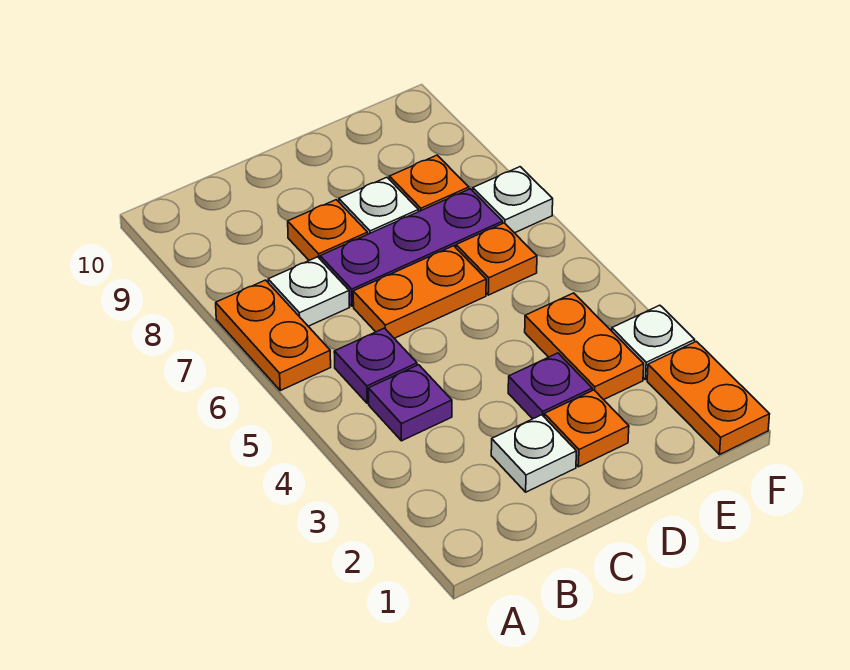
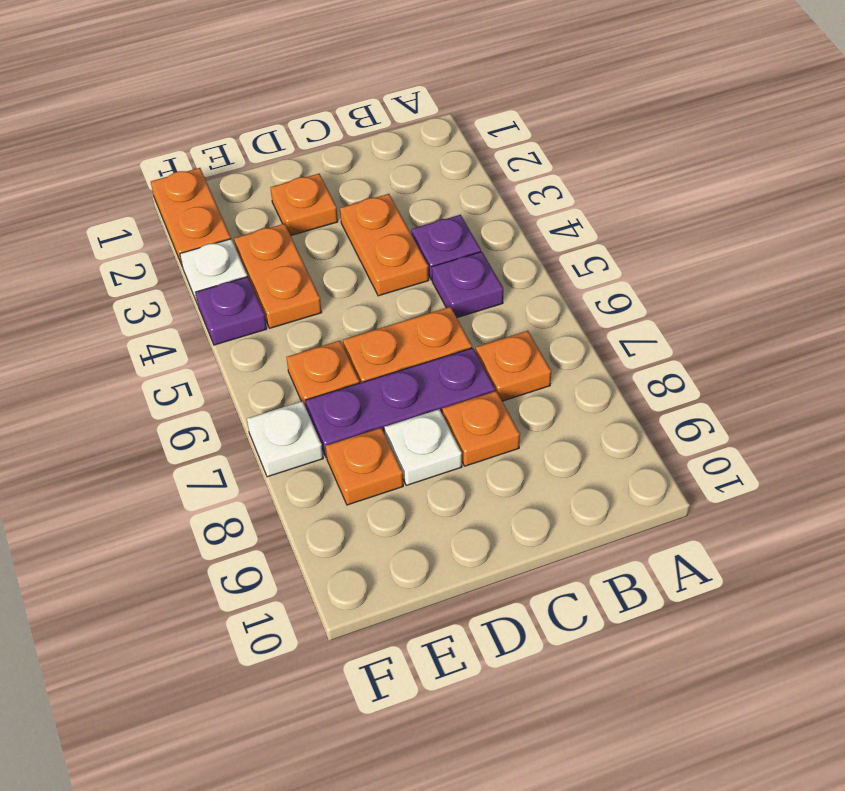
orange 1x2 plate [216,280,331,390] -> orange 1x2 plate moved to [340,194,429,296]
white 1x1 plate [268,257,350,326] -> orange 1x1 plate [476,331,551,401]
white 1x1 plate [491,415,576,492] -> none
purple 1x1 plate [508,353,592,419] -> purple 1x1 plate moved to [196,277,267,345]

